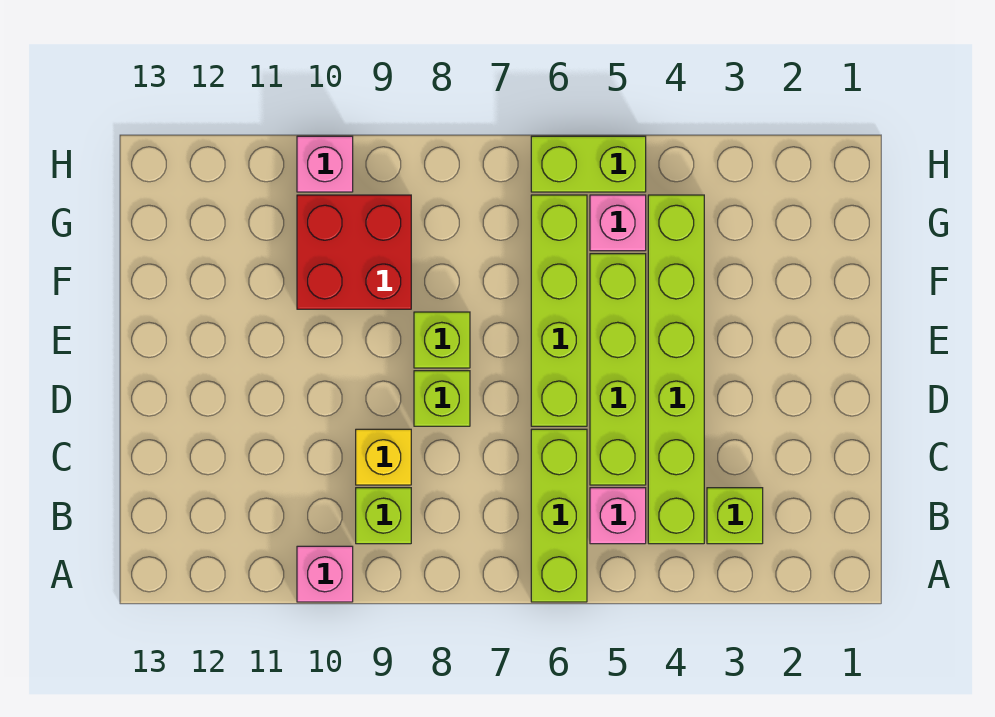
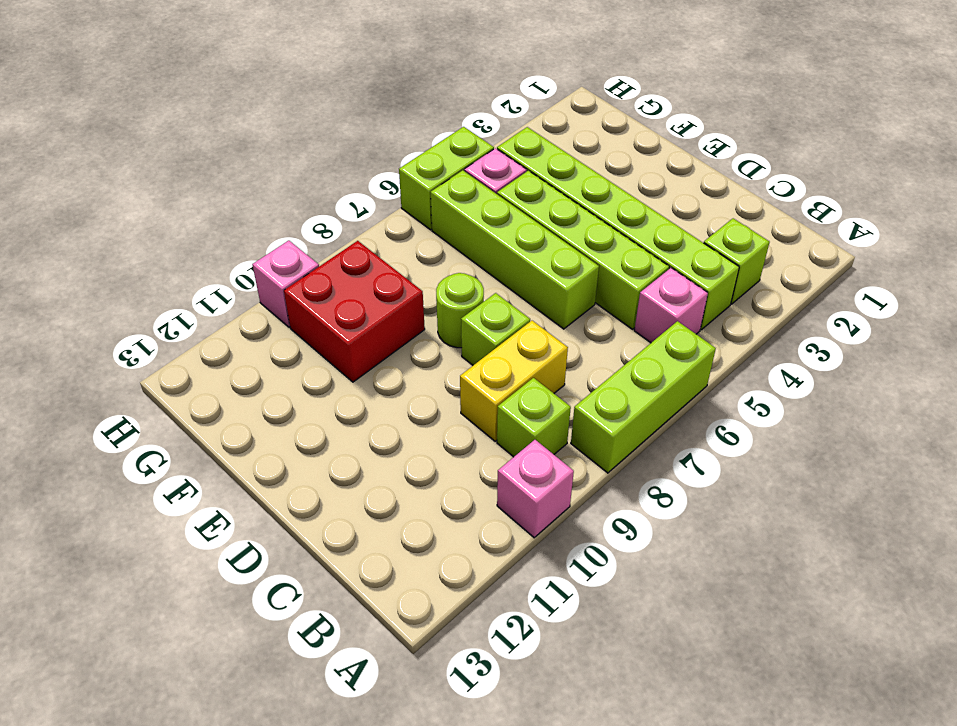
lime 1x3 brick [531,429,587,602] -> lime 1x3 brick turned to [571,321,716,473]
yellow 1x1 brick [356,429,411,485] -> yellow 1x2 brick [460,321,568,441]
lime 1x1 brick [414,312,470,368] -> lime 1x1 round brick [436,273,484,348]

